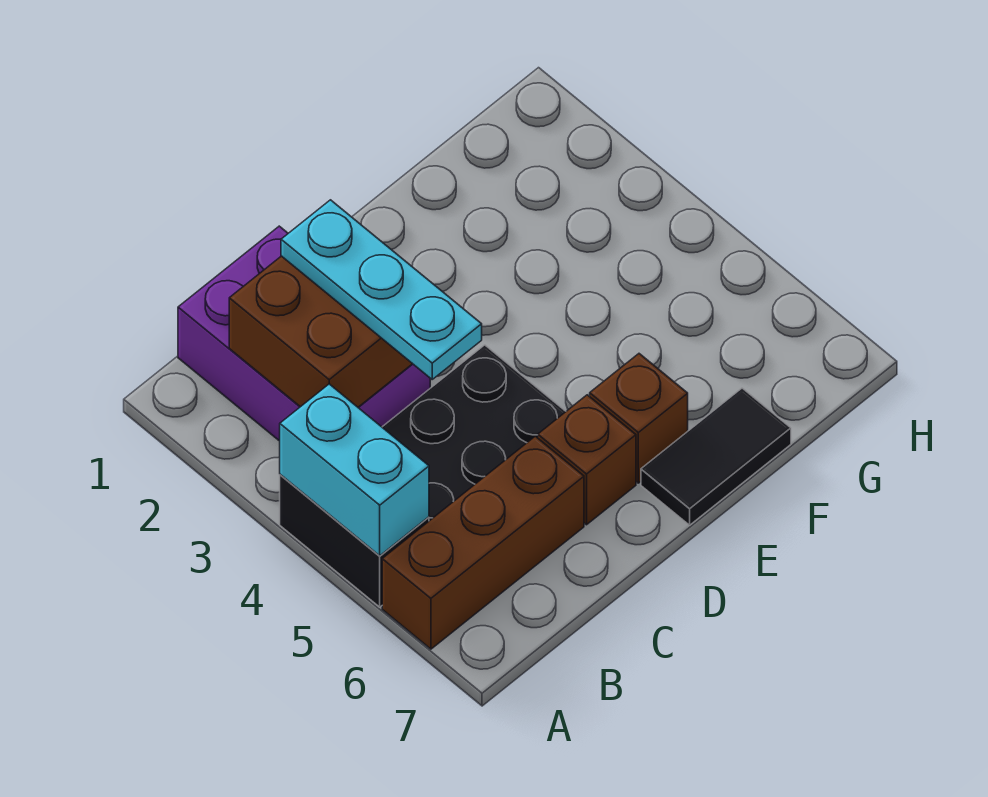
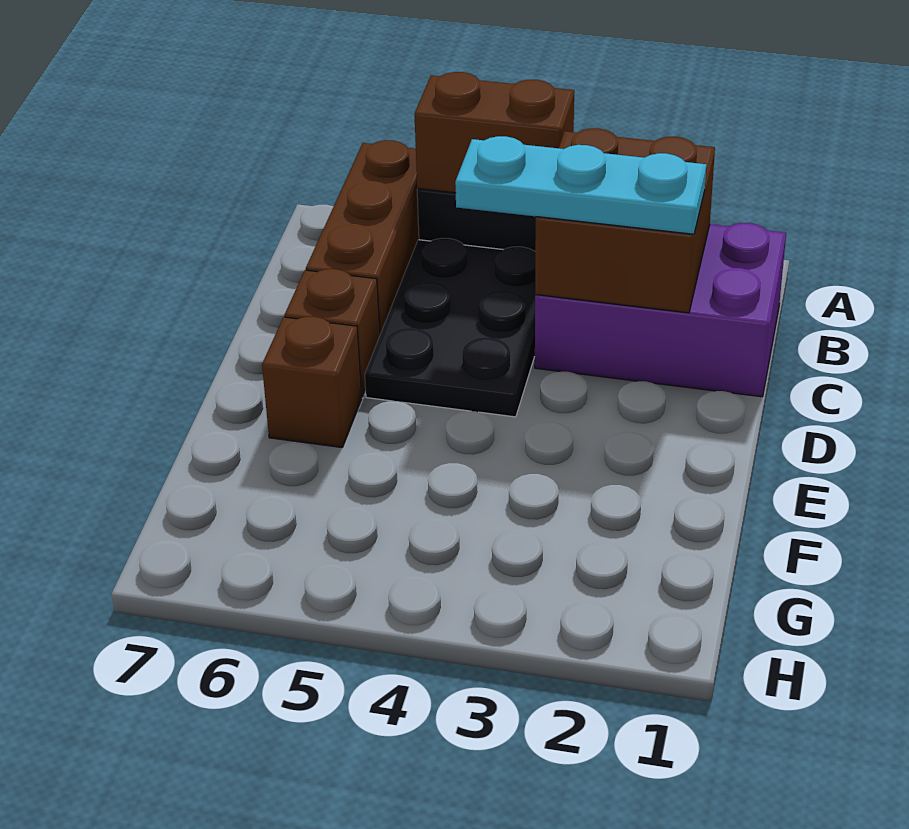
cyan 1x2 brick [280,384,429,556] -> brown 1x2 brick [415,72,574,193]
black 1x2 tile [641,388,791,525] -> none

